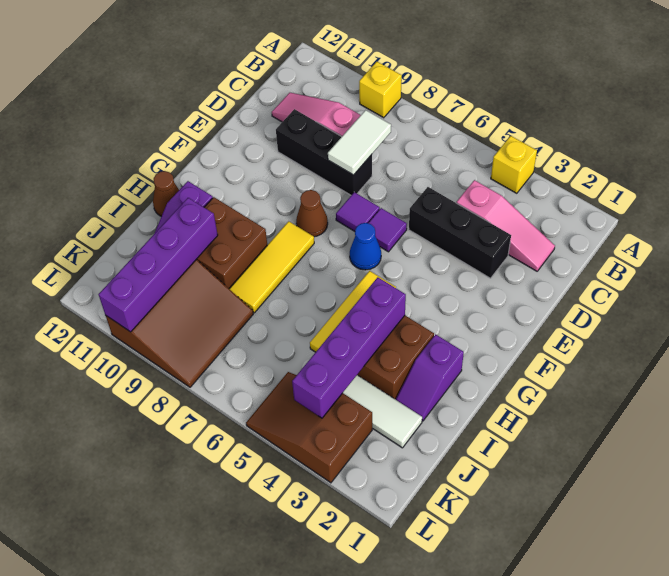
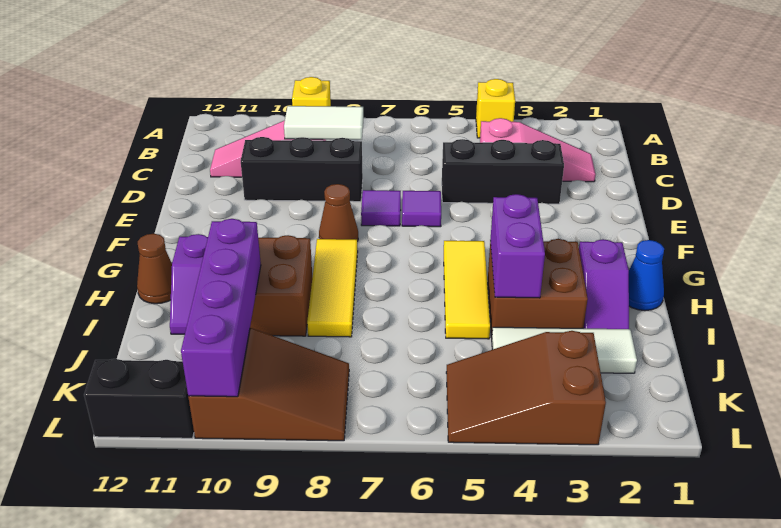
white 1x2 tile [328,110,391,175] -> white 1x2 tile turned to [284,106,363,140]
blue 1x1 cone [350,223,381,270] -> blue 1x1 cone moved to [629,240,664,311]
purple 1x4 brick [292,277,406,418] -> purple 1x2 brick [490,194,545,298]
brown 3x3 slope [106,260,253,387] -> brown 2x3 slope [188,328,349,441]
none -> black 1x2 brick [84,359,194,438]

